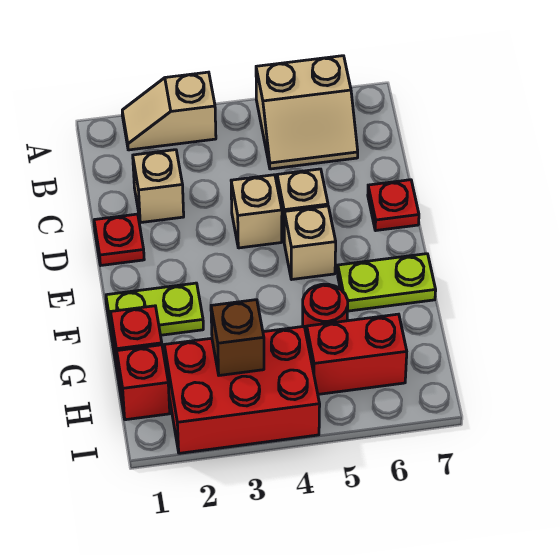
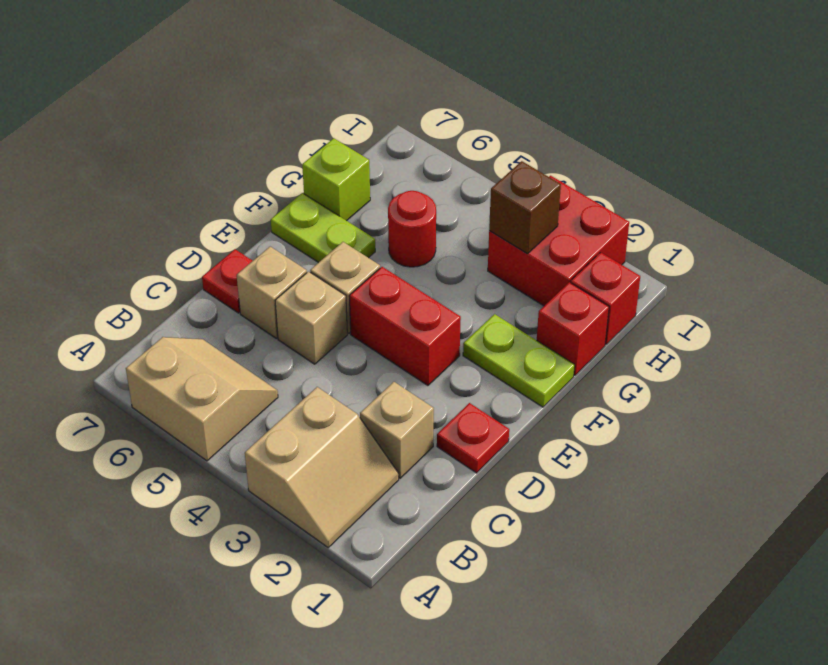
tan 1x2 slope [122,72,216,150] -> tan 2x2 slope [245,387,399,548]
tan 1x1 brick [231,175,282,248] -> tan 1x1 brick moved to [237,247,307,338]
none -> lime 1x1 brick [302,138,370,221]
red 2x3 brick [164,326,320,453] -> red 2x2 brick [488,176,629,306]
red 1x2 brick [307,314,407,394] -> red 1x2 brick moved to [349,267,461,385]

